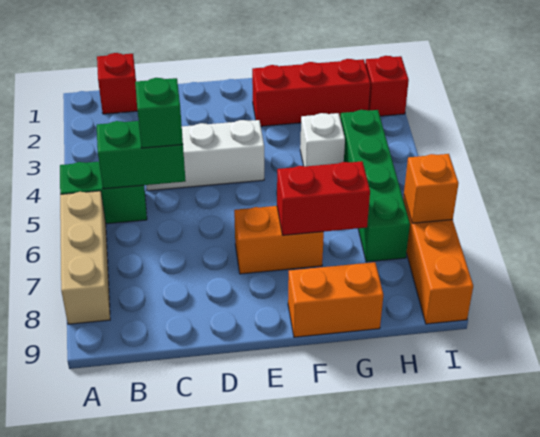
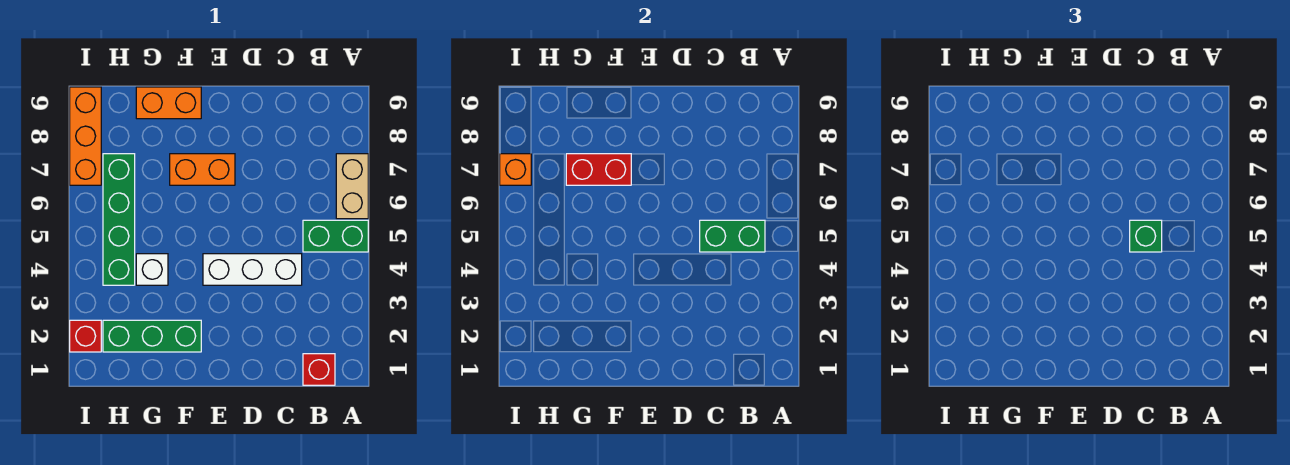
tan 1x3 brick [60,191,110,324] -> tan 1x2 brick [336,154,368,219]
red 1x3 brick [252,59,370,126] -> green 1x3 brick [103,320,201,352]

